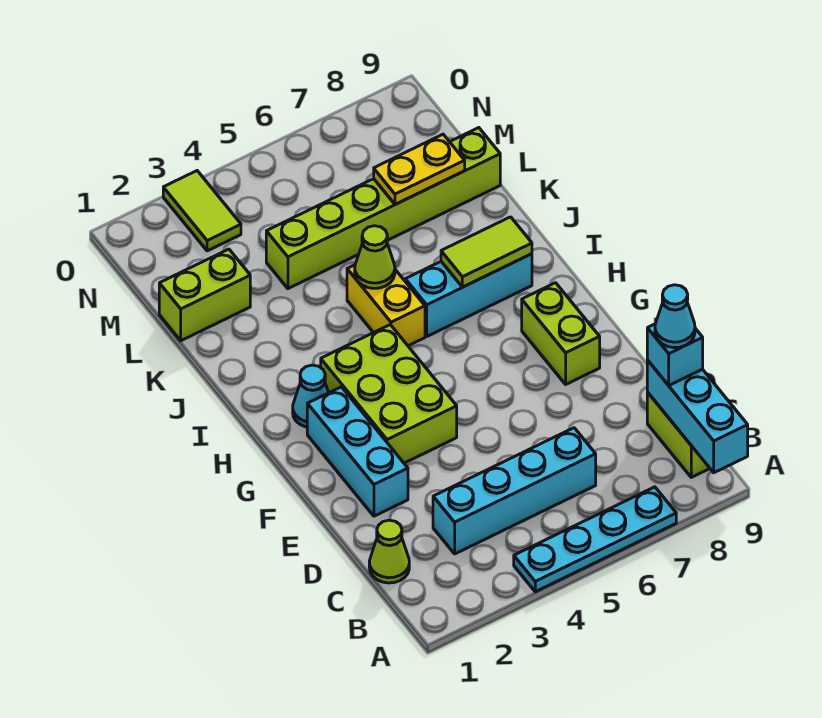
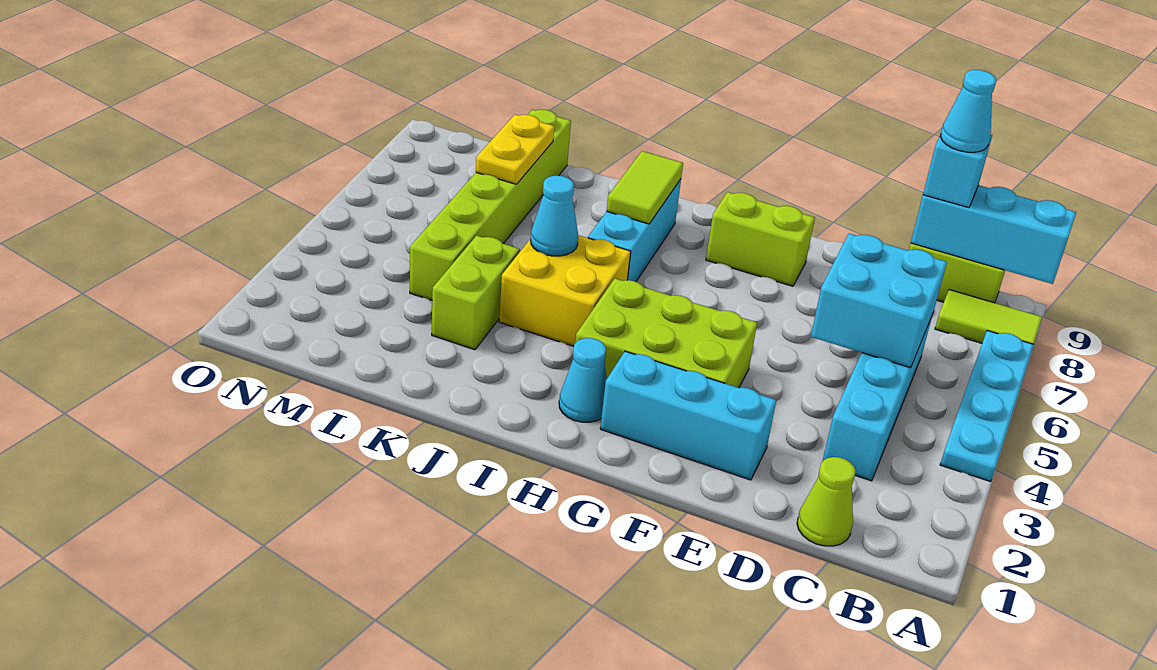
none -> cyan 2x2 brick [811,234,947,368]
yellow 1x2 brick [347,265,425,346] -> yellow 2x2 brick [499,235,631,346]
lime 1x1 cone [355,226,395,288] -> cyan 1x1 cone [531,176,578,256]
lime 1x2 brick [159,249,250,341] -> lime 1x2 brick moved to [432,236,520,350]
lime 1x2 tile [163,171,241,251] -> lime 1x2 tile moved to [935,290,1042,344]

